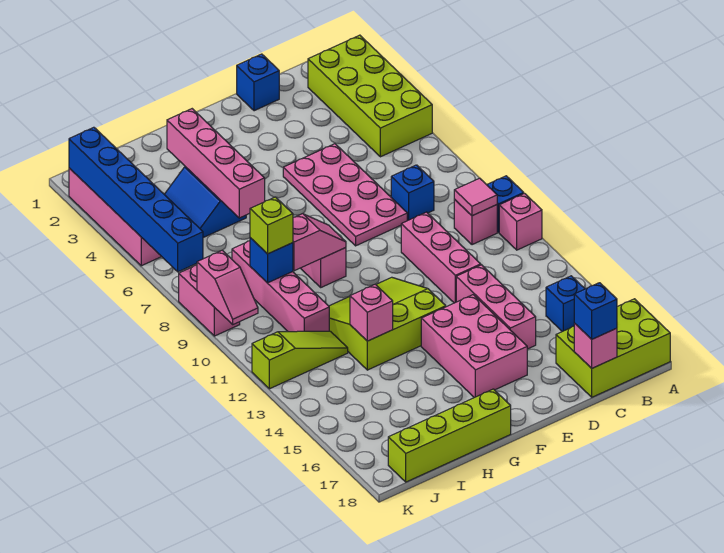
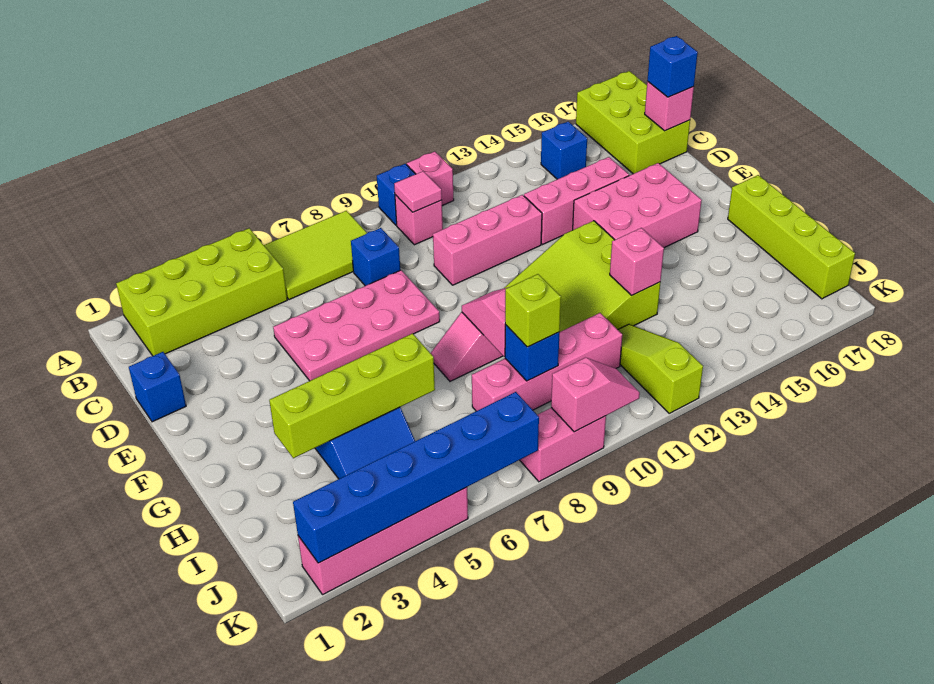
none -> lime 2x3 tile [264,211,367,300]
pink 1x4 brick [167,109,265,218] -> lime 1x4 brick [269,333,435,458]

